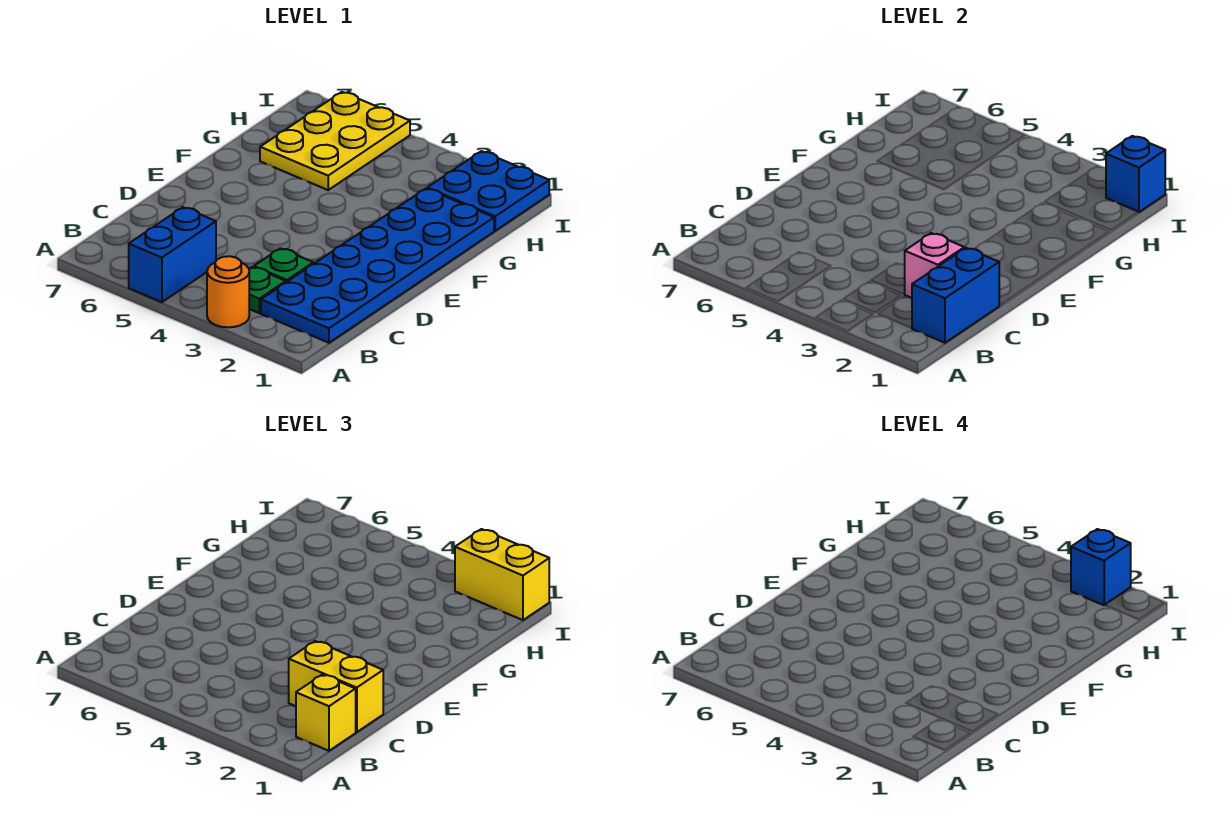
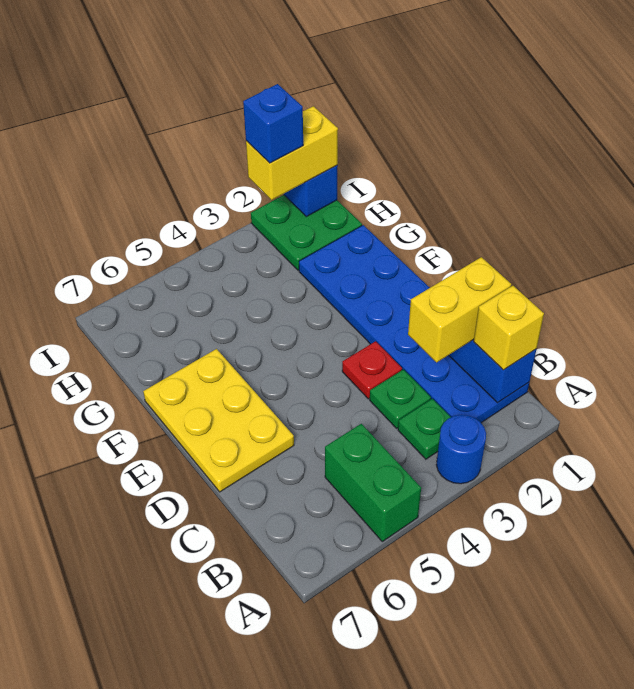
orange 1x1 round brick [207,256,249,327] -> blue 1x1 round brick [436,415,486,484]
blue 1x2 brick [129,207,216,302] -> green 1x2 brick [325,424,421,542]
pink 1x1 brick [905,233,964,298] -> none
none -> red 1x1 plate [342,341,402,399]
yellow 2x3 plate [260,92,410,190] -> yellow 2x3 plate moved to [143,349,294,492]
blue 2x2 plate [427,151,549,231] -> green 2x2 plate [251,195,362,270]

